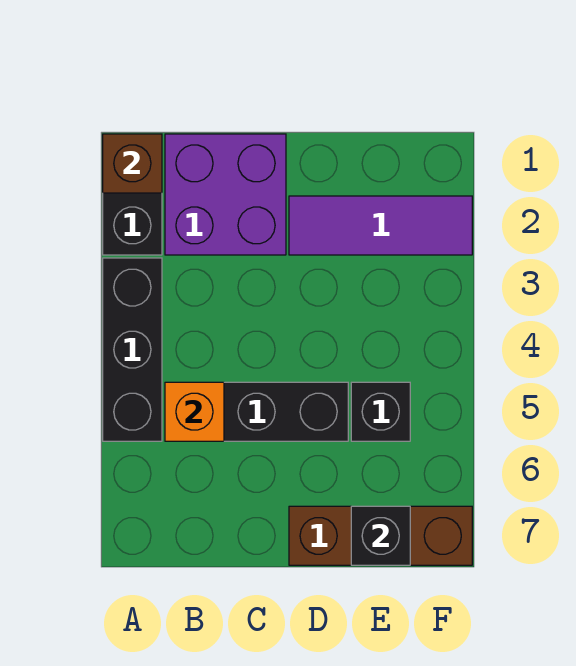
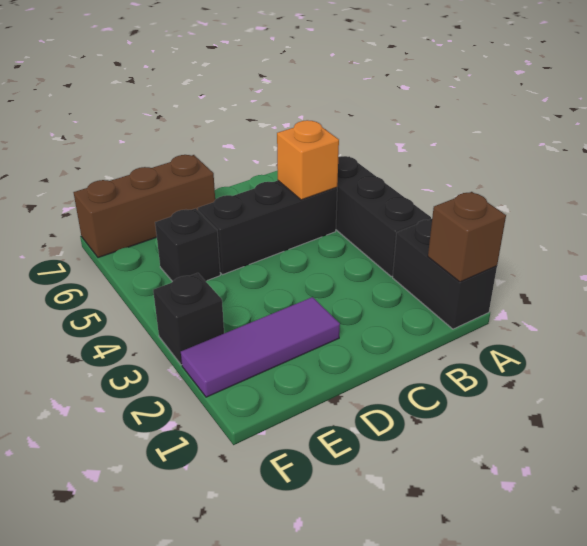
purple 2x2 brick [165,134,286,255] -> none
black 1x1 brick [351,506,410,565] -> black 1x1 brick moved to [153,273,224,365]

